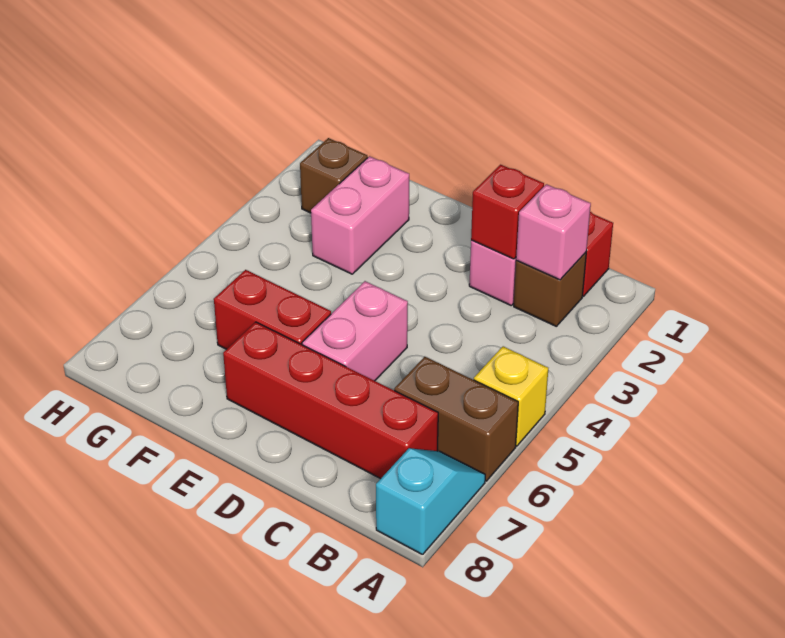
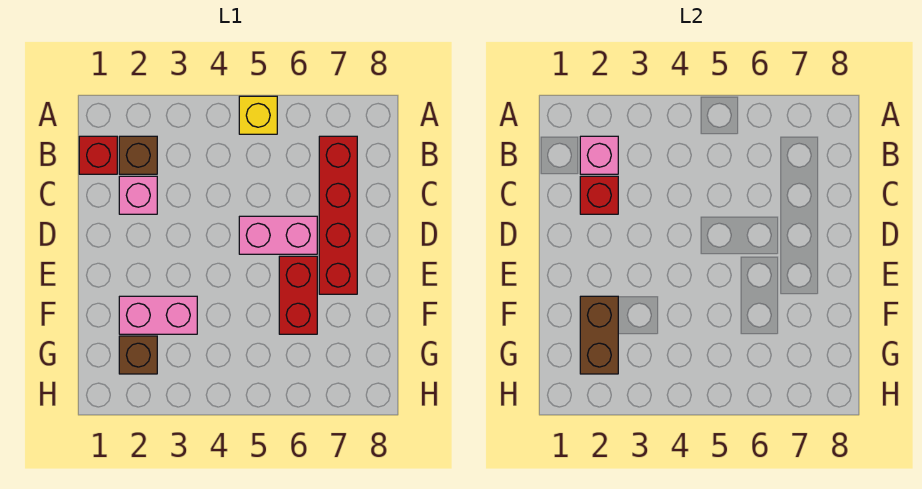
brown 1x2 brick [394,357,518,481] -> brown 1x2 brick moved to [580,296,618,374]
cyan 1x2 slope [376,448,485,555] -> none

